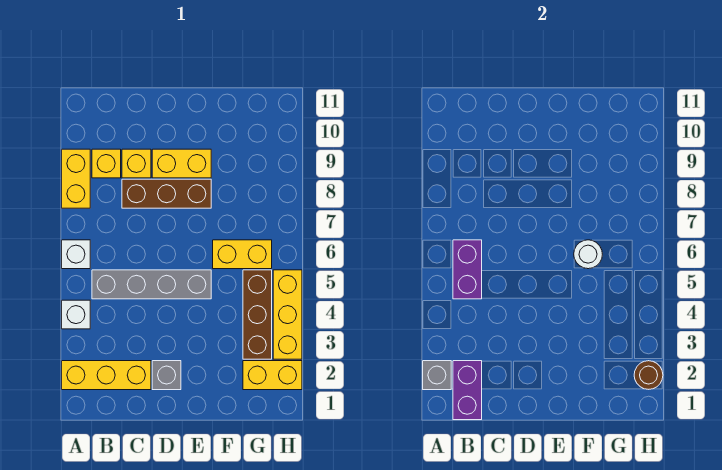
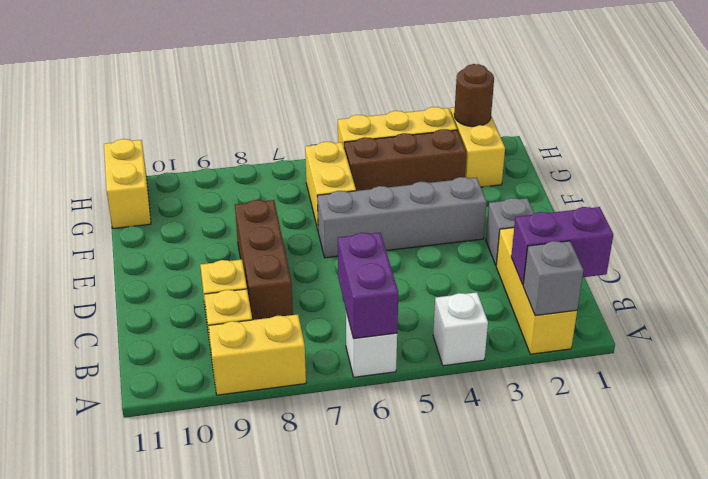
grey 1x4 brick [92,270,211,299] -> grey 1x4 brick turned to [317,177,487,258]
purple 1x2 brick [453,240,482,299] -> purple 1x2 brick turned to [338,233,398,339]
yellow 1x2 brick [152,149,211,178] -> yellow 1x2 brick moved to [104,139,151,229]
white 1x1 round brick [574,240,602,269] -> none

